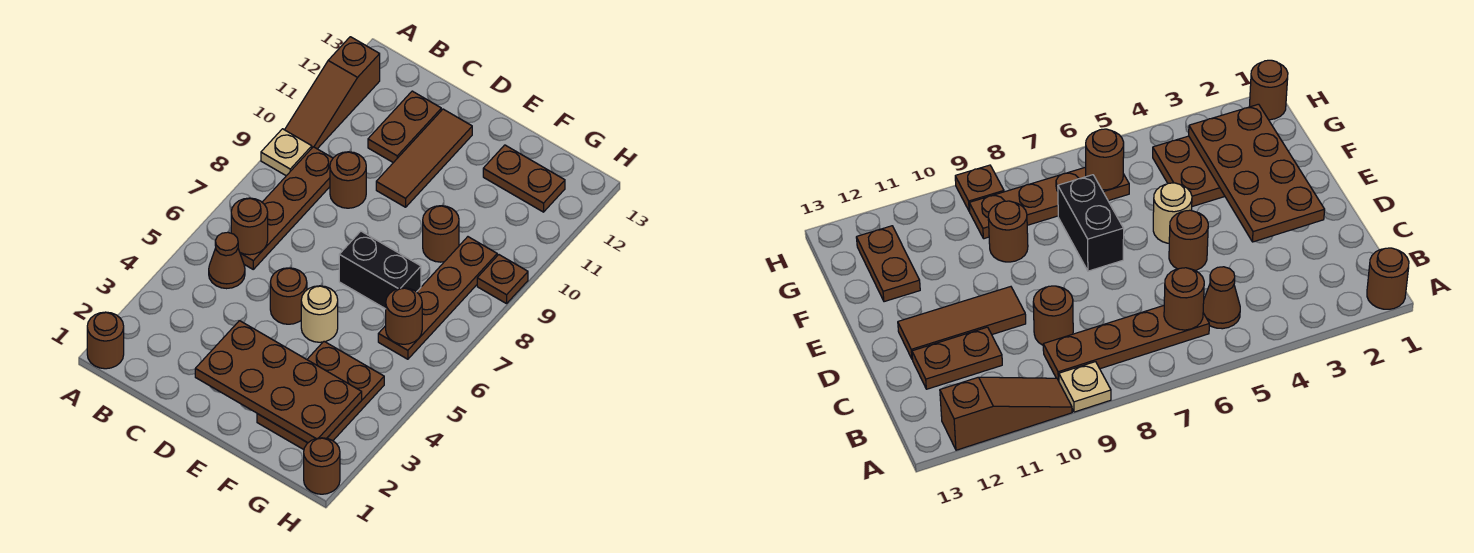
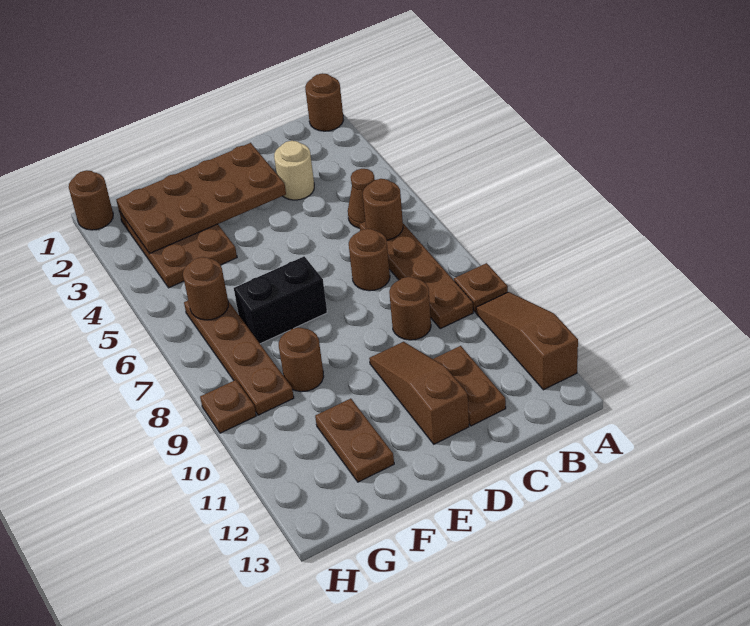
tan 1x1 plate [261,129,312,176] -> brown 1x1 plate [454,263,508,312]
brown 1x1 round brick [270,268,307,324] -> brown 1x1 round brick moved to [349,229,390,291]
brown 1x3 tile [376,109,472,207] -> brown 1x3 slope [369,342,469,444]
tan 1x1 round brick [301,286,338,342] -> tan 1x1 round brick moved to [274,141,314,200]
brown 1x2 plate [483,145,565,212] -> brown 1x2 plate turned to [315,399,394,482]

